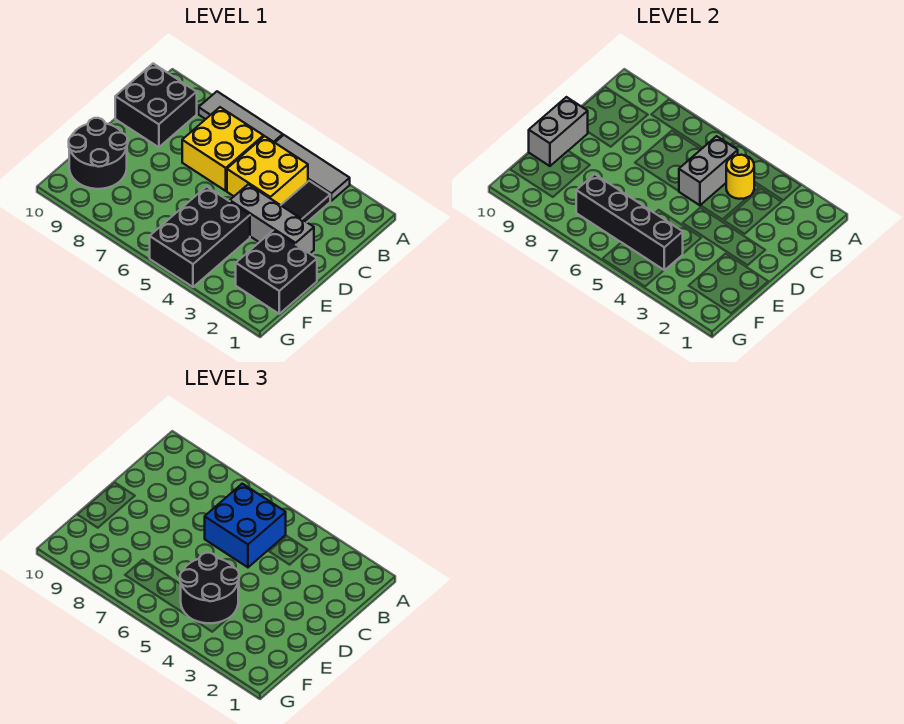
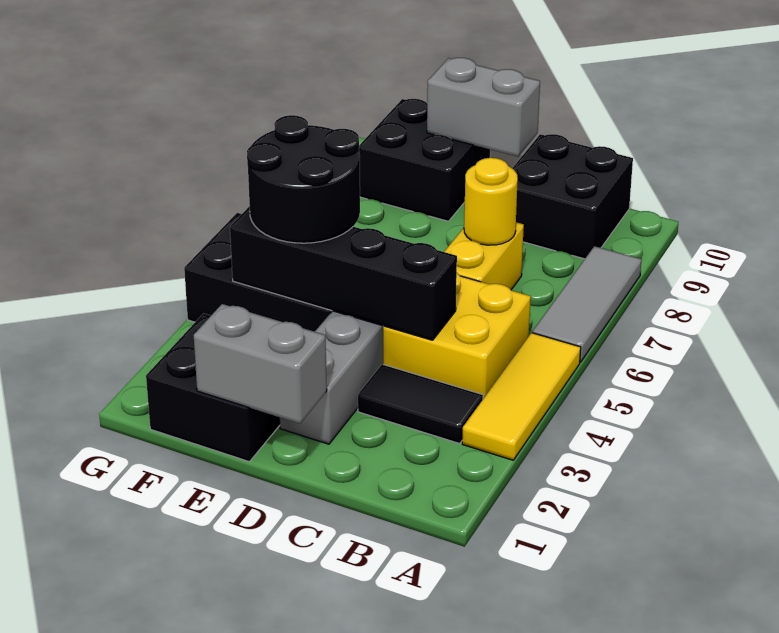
grey 1x3 tile [275,135,350,201] -> yellow 1x3 tile [462,333,581,460]
yellow 1x1 round brick [726,155,754,199] -> yellow 1x1 round brick moved to [464,158,518,245]
grey 1x2 brick [679,136,738,205] -> grey 1x2 brick moved to [194,304,327,424]
blue 2x2 brick [205,484,286,567] -> none
yellow 2x2 brick [182,107,263,191] -> yellow 1x2 brick [444,222,524,289]
black 2x2 round brick [69,118,128,189] -> black 2x2 brick [359,99,490,221]
black 1x4 brick [576,174,683,270] -> black 1x4 brick turned to [230,206,457,340]

